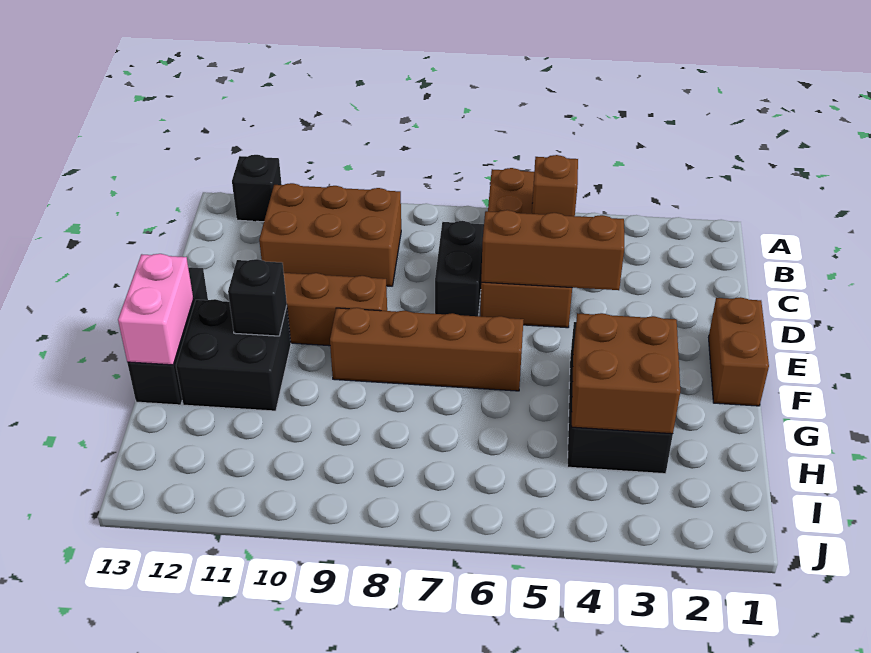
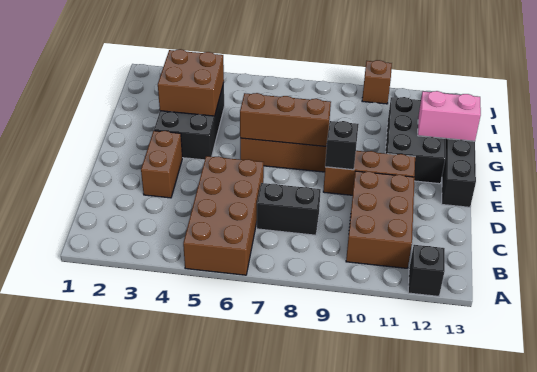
brown 1x1 brick [532,155,578,216] -> brown 1x1 brick moved to [362,60,392,104]
brown 2x3 brick [259,183,401,286] -> brown 2x3 brick turned to [346,171,415,268]
black 1x2 brick [435,221,484,316] -> black 1x2 brick turned to [257,183,321,235]
brown 1x3 brick [481,210,624,290] -> brown 1x3 brick moved to [240,93,331,146]
brown 1x2 brick [709,297,769,406] -> brown 1x2 brick moved to [141,131,182,198]
black 2x2 brick [176,299,291,411] -> black 2x3 brick [385,97,445,184]
black 1x1 brick [228,259,287,336] -> black 1x1 brick moved to [325,121,359,170]
pink 1x2 brick [118,254,193,365] -> pink 1x2 brick turned to [418,91,481,141]

